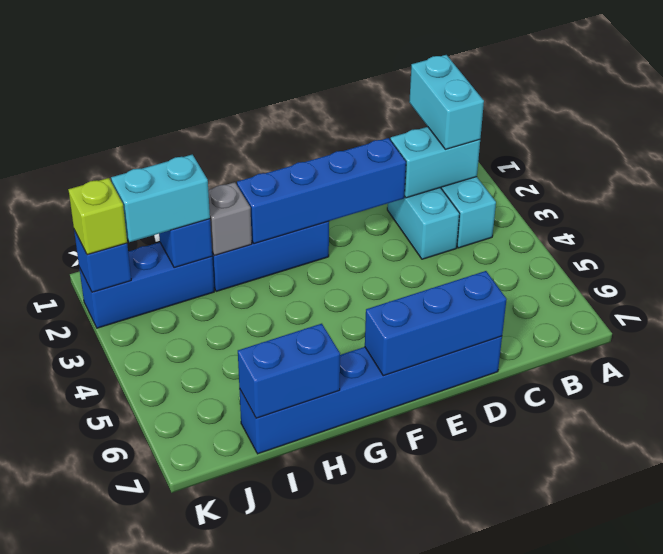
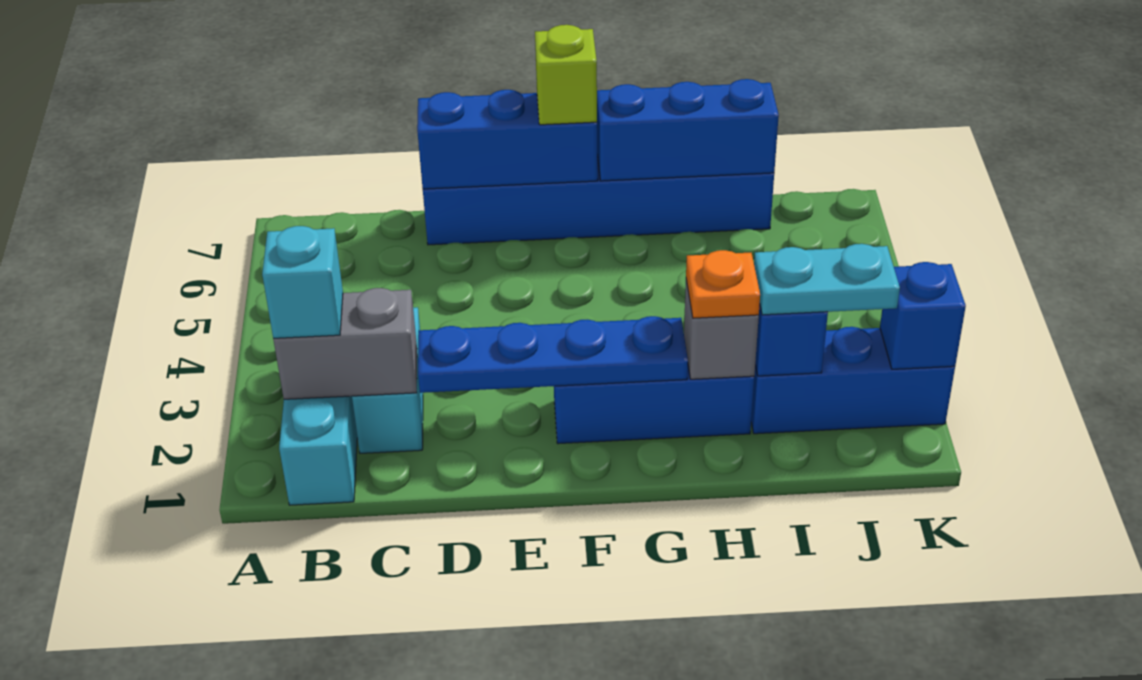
cyan 1x2 brick [409,55,484,149] -> cyan 1x1 brick [262,226,343,338]
cyan 1x2 brick [390,127,480,198] -> grey 1x2 brick [273,288,417,399]
blue 1x4 brick [237,138,406,244] -> blue 1x4 plate [418,316,688,393]
none -> orange 1x1 plate [686,250,760,318]
blue 1x2 brick [238,324,340,418] -> blue 1x3 brick [597,79,779,181]
cyan 1x2 brick [111,154,210,242] -> cyan 1x2 plate [754,244,900,315]
lime 1x1 brick [68,178,127,255] -> lime 1x1 brick moved to [535,25,597,125]

